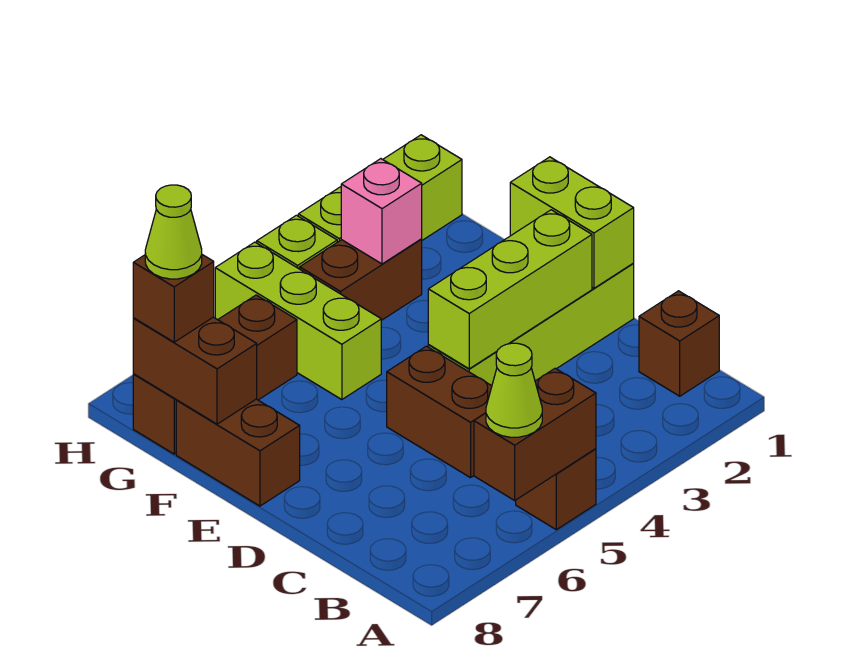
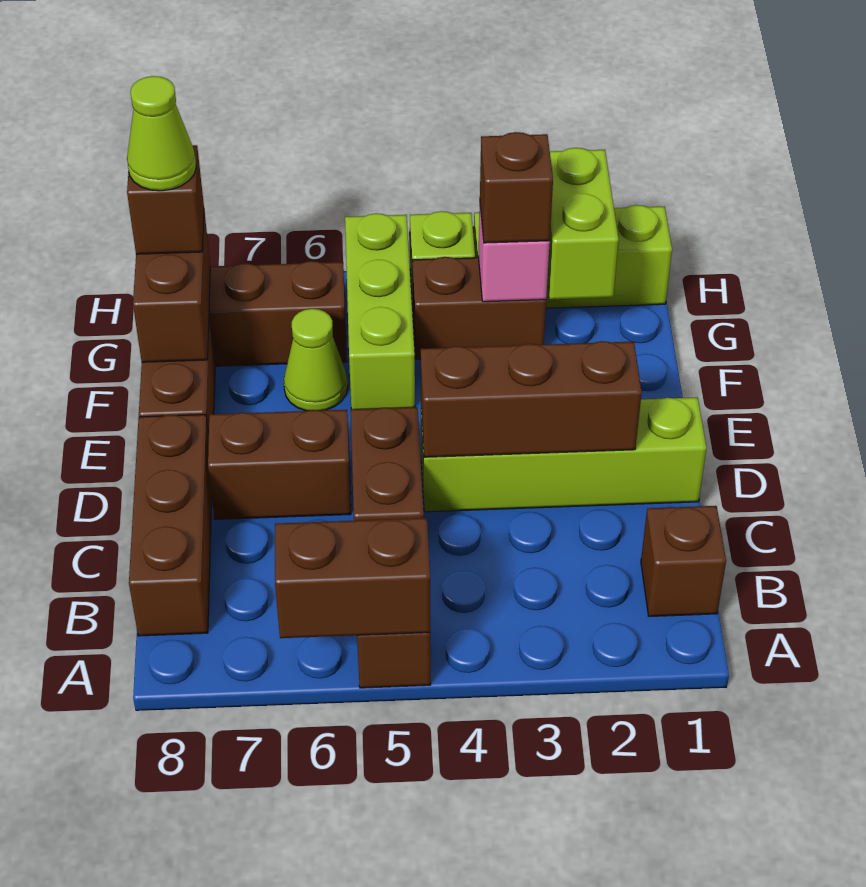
lime 1x1 cone [486,343,542,437] -> lime 1x1 cone moved to [284,309,348,411]
none -> brown 1x3 brick [129,415,212,636]
lime 1x2 brick [510,157,634,288] -> lime 1x2 brick moved to [547,148,619,299]
lime 1x3 brick [428,210,592,369] -> brown 1x3 brick [421,341,642,457]
none -> brown 1x2 brick [208,410,351,519]
none -> brown 1x1 brick [480,132,553,243]

